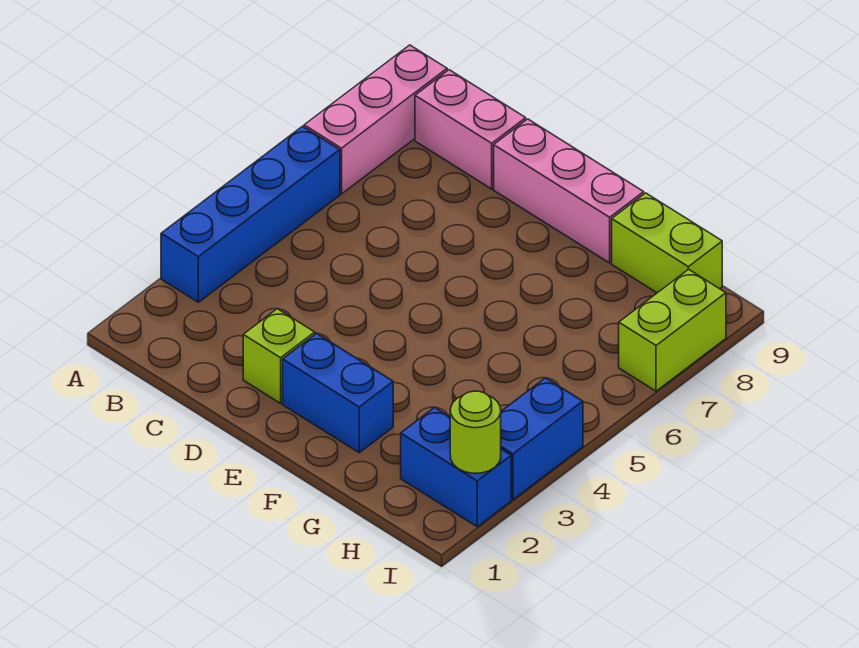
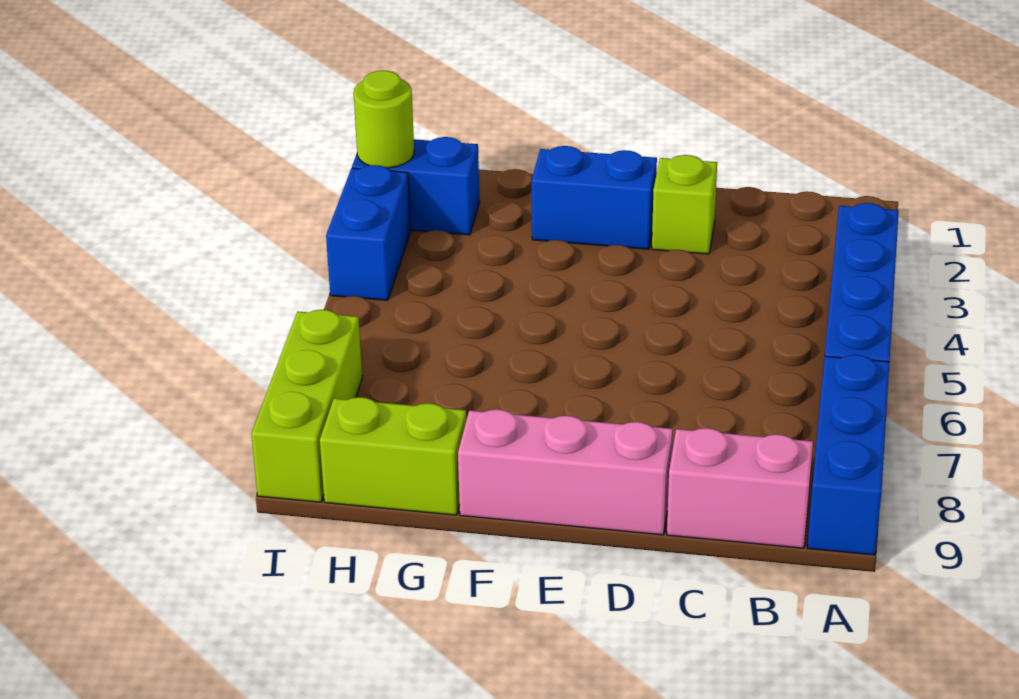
pink 1x3 brick [304,45,447,194] -> blue 1x3 brick [807,355,889,555]
lime 1x2 brick [619,269,726,391] -> lime 1x3 brick [251,310,362,502]

